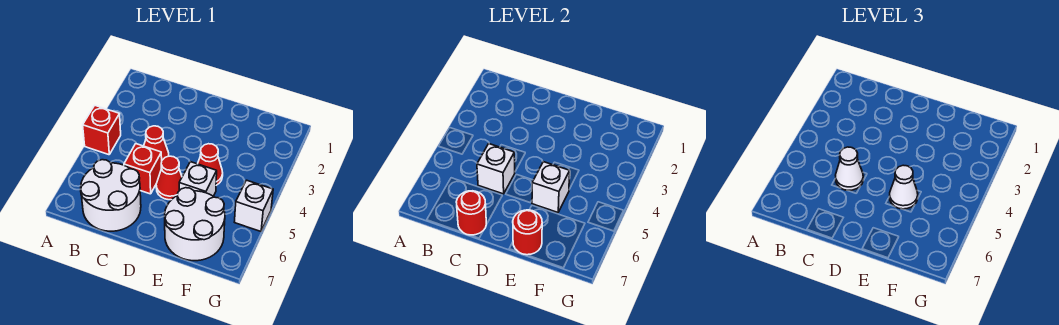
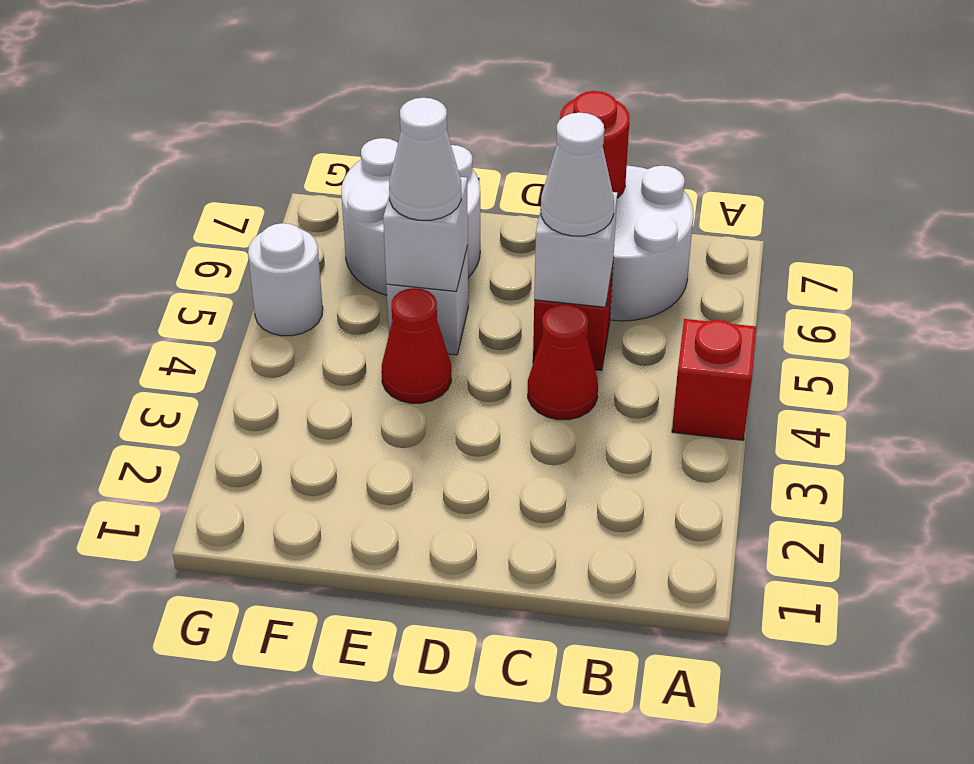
red 1x1 cone [156,156,182,200] -> none
red 1x1 round brick [513,210,542,255] -> none
white 1x1 brick [235,180,273,231] -> white 1x1 round brick [248,223,323,336]

